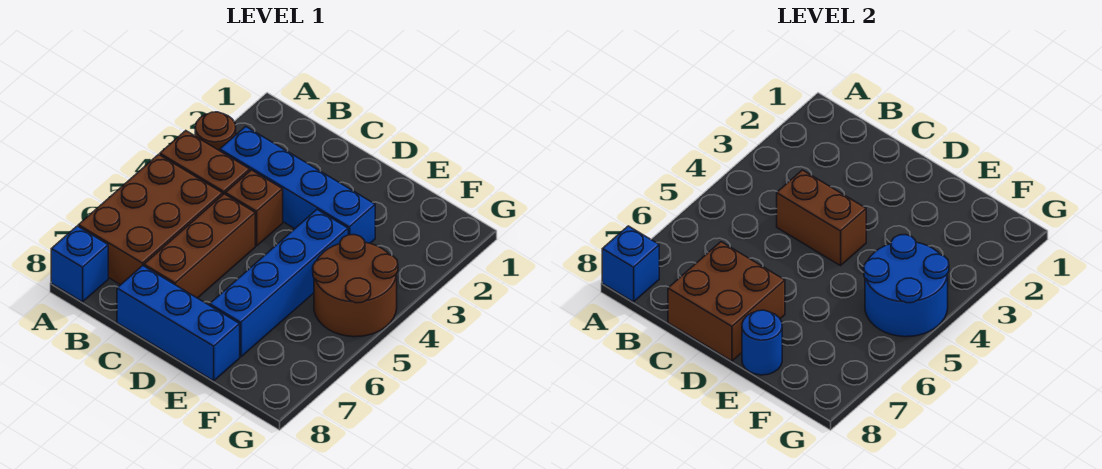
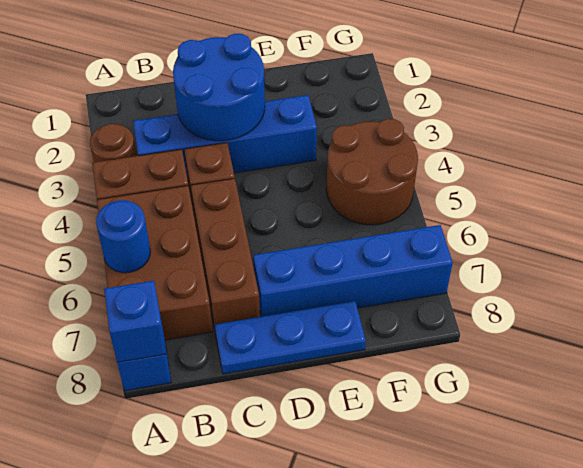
brown 1x2 brick [777,170,866,266] -> none
brown 2x2 brick [668,242,785,361] -> none
blue 1x3 brick [117,266,240,381] -> blue 1x3 plate [214,301,366,374]
blue 1x4 brick [210,210,348,357] -> blue 1x4 brick turned to [253,225,453,317]
blue 1x1 round brick [742,310,782,375] -> blue 1x1 round brick moved to [96,200,150,273]
blue 2x2 round brick [864,235,949,337] -> blue 2x2 round brick moved to [173,34,265,141]

